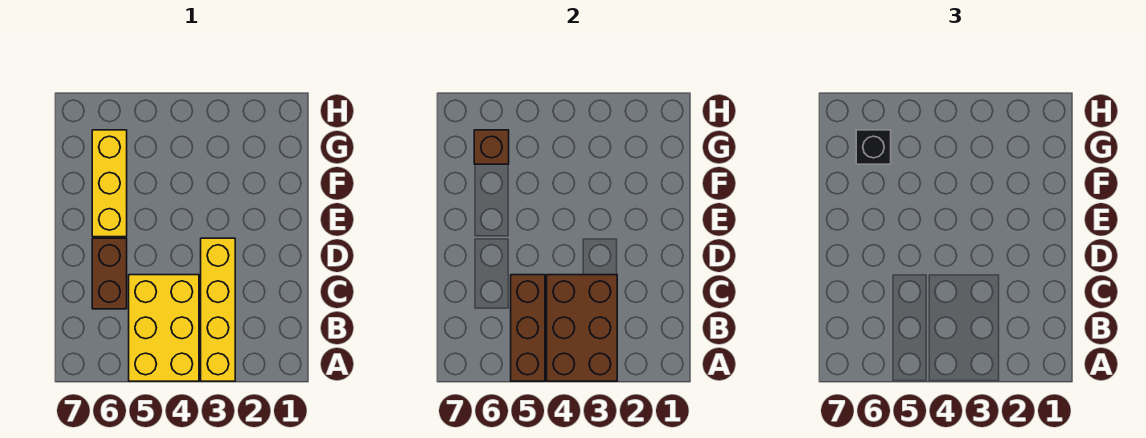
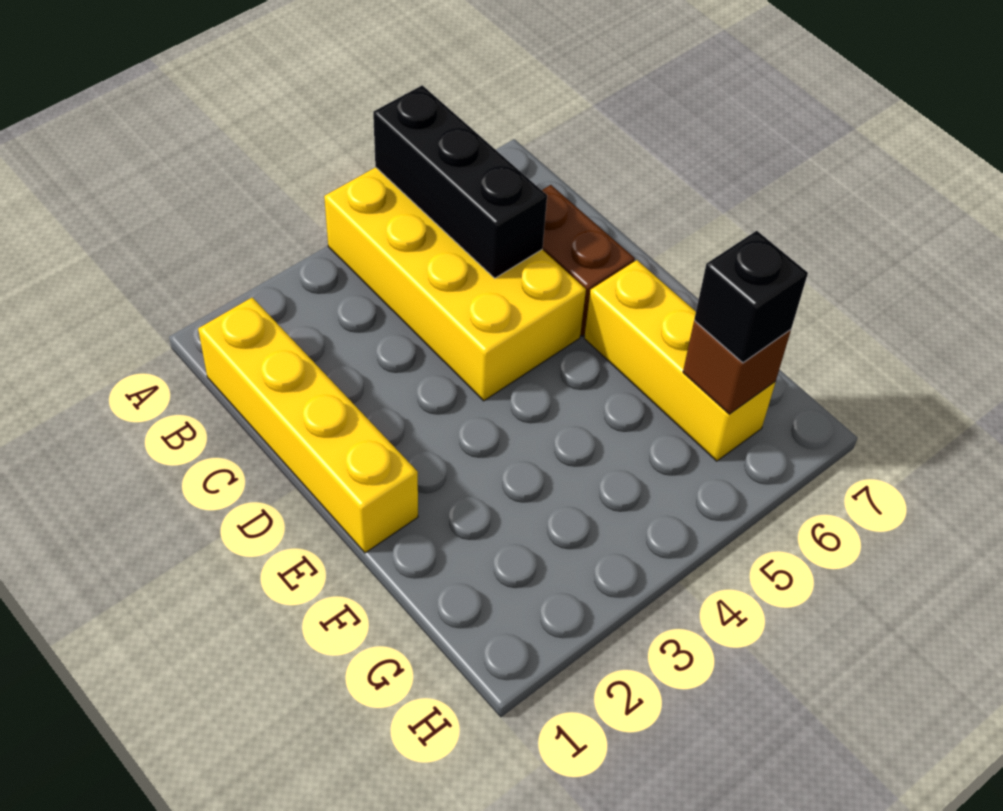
yellow 1x4 brick [201,238,235,381] -> yellow 1x4 brick moved to [198,298,418,553]
brown 2x3 brick [547,275,617,381] -> none
yellow 2x3 brick [129,275,199,381] -> yellow 2x4 brick [324,167,586,401]
brown 1x3 brick [511,275,545,381] -> black 1x3 brick [373,85,547,278]

